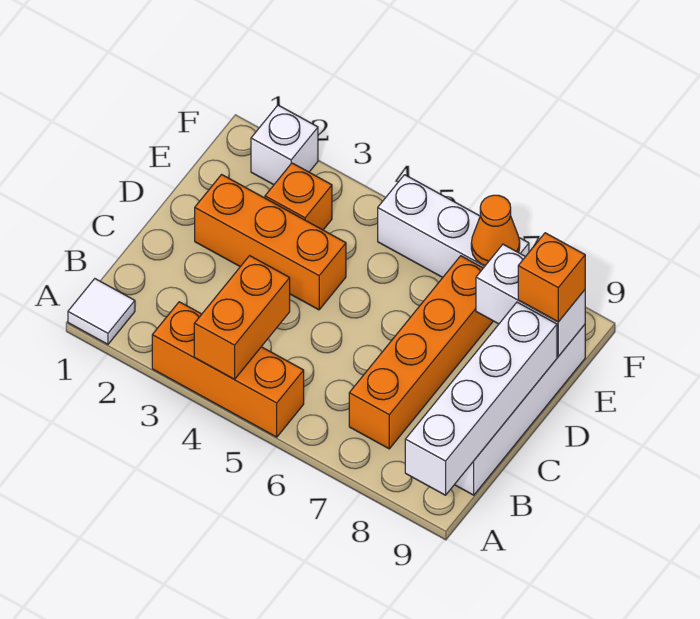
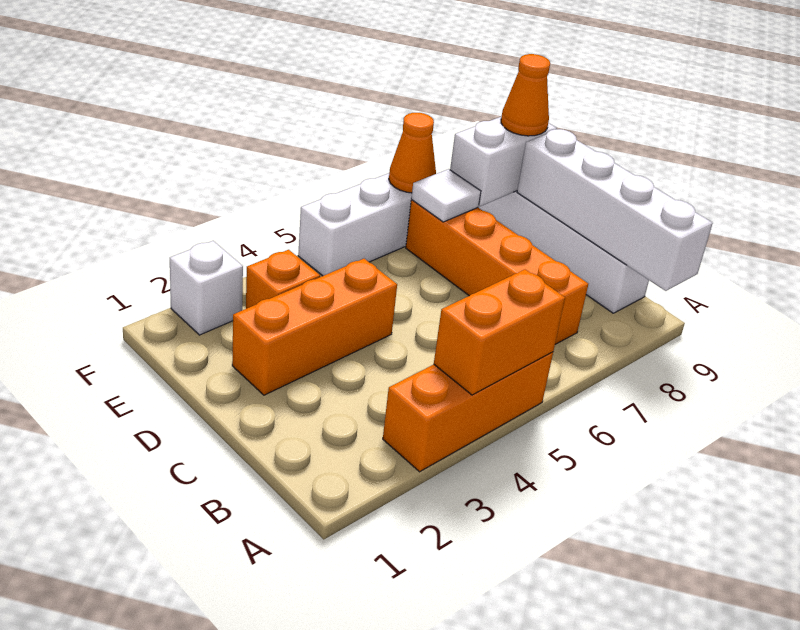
white 1x1 tile [68,279,135,344] -> white 1x1 tile moved to [411,169,481,222]
orange 1x2 brick [194,256,290,379] -> orange 1x2 brick turned to [434,269,565,395]
orange 1x1 brick [518,233,585,322] -> orange 1x1 cone [501,54,550,136]

